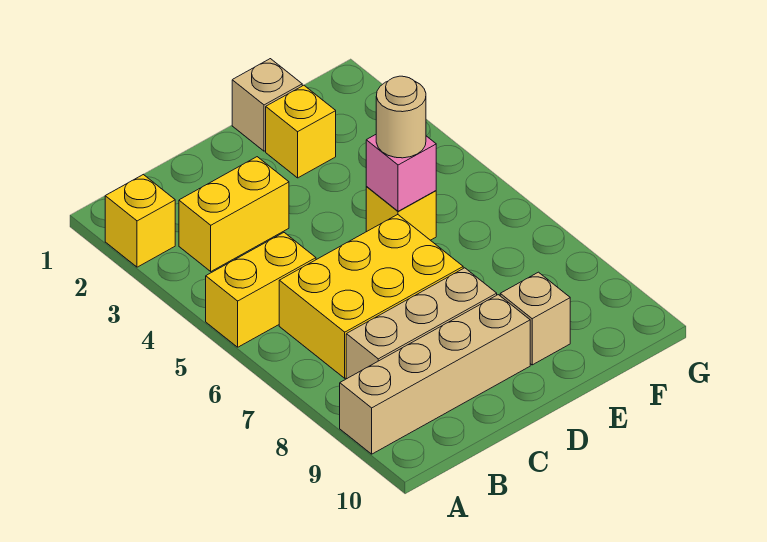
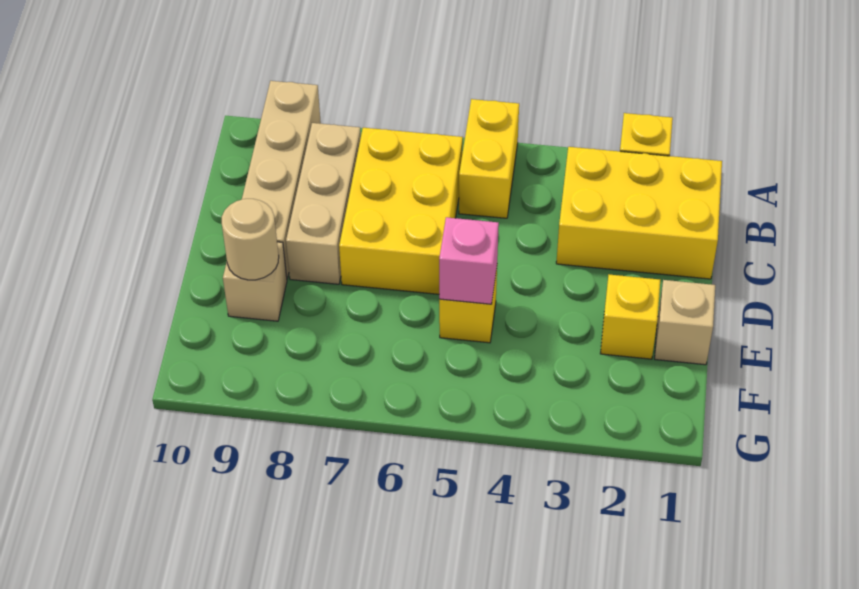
yellow 1x2 brick [179,157,289,271] -> yellow 2x3 brick [556,147,722,279]
tan 1x1 round brick [376,76,426,158] -> tan 1x1 round brick moved to [222,199,279,280]

